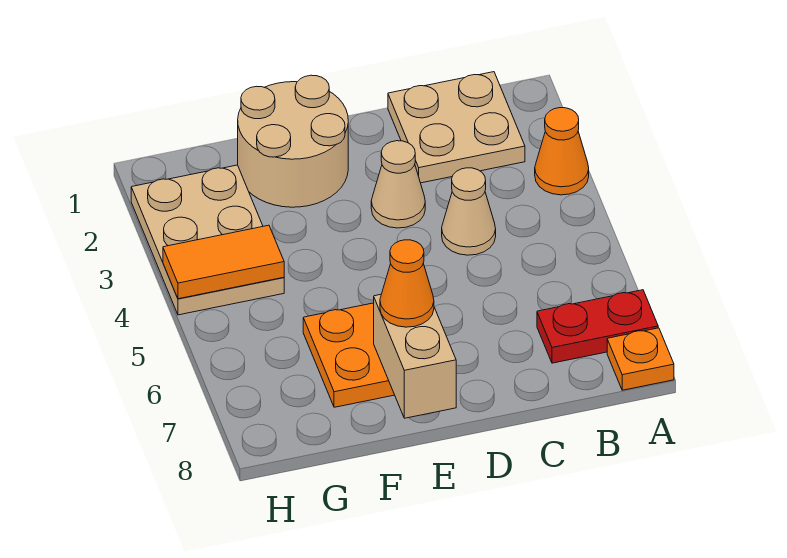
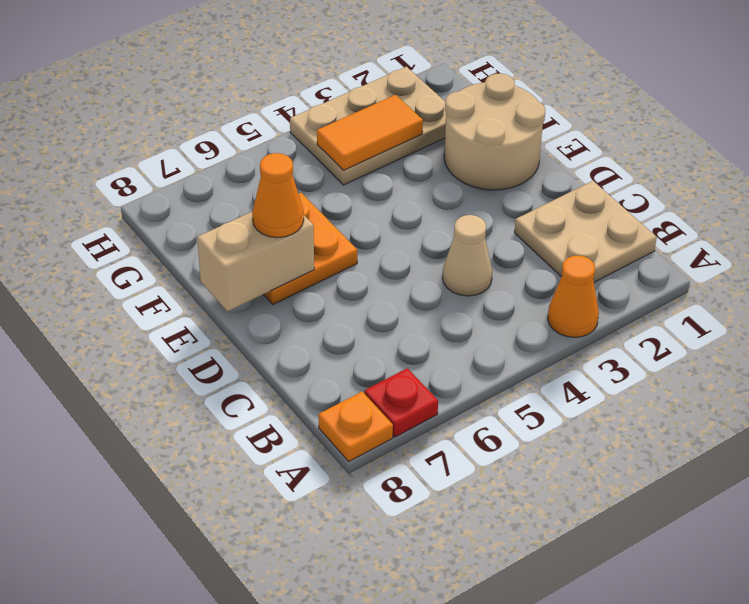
red 1x2 plate [537,290,658,363] -> red 1x1 plate [364,368,438,437]
tan 1x1 cone [371,141,425,228] -> none
orange 1x2 tile [163,225,284,299] -> orange 1x2 tile turned to [317,95,423,170]

